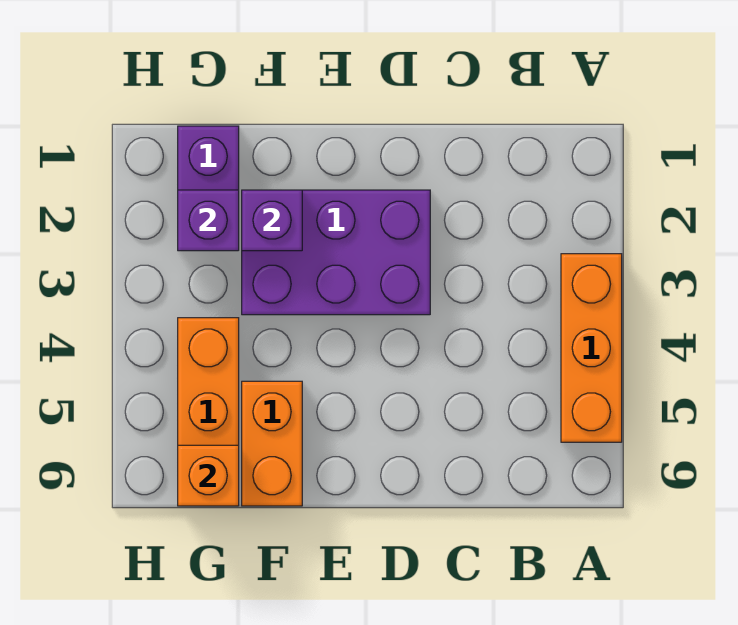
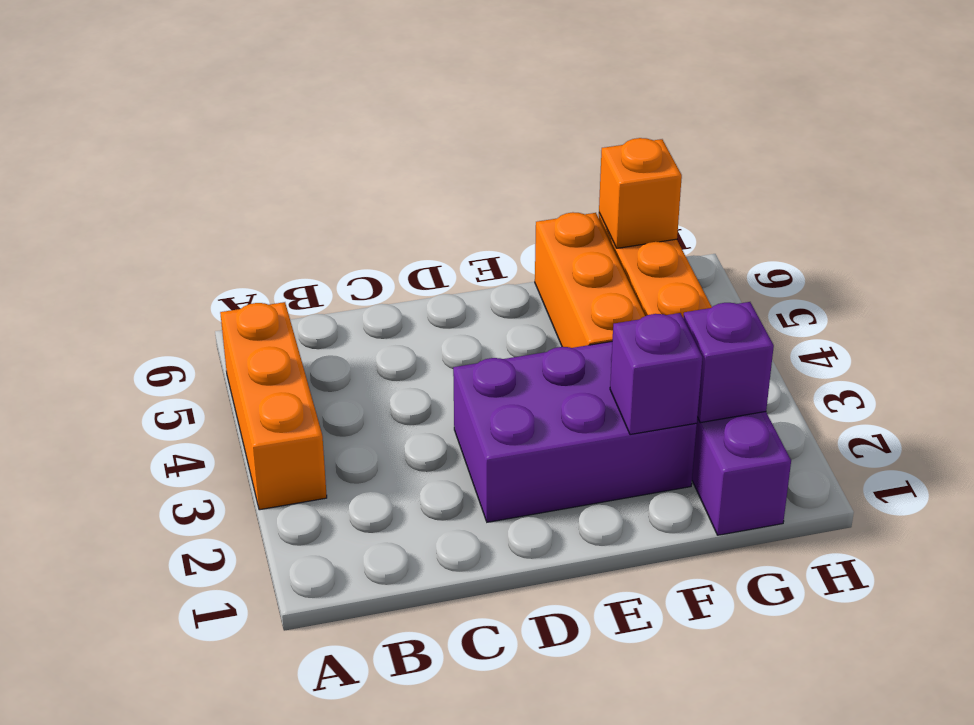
orange 1x2 brick [242,381,302,506] -> orange 1x3 brick [535,212,645,348]

